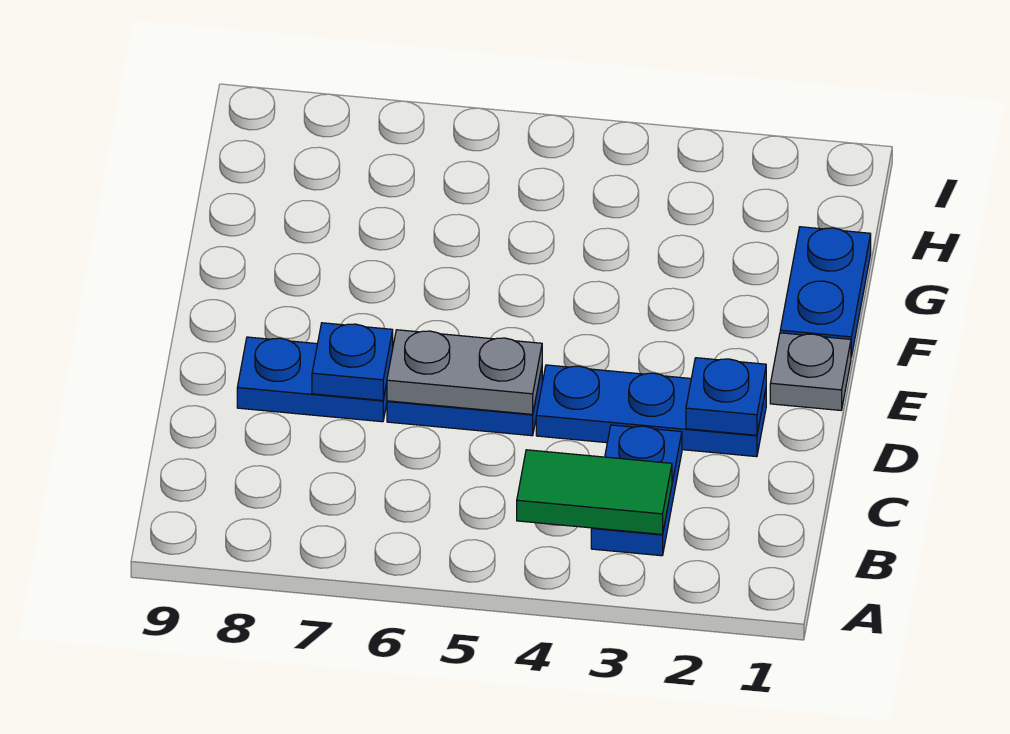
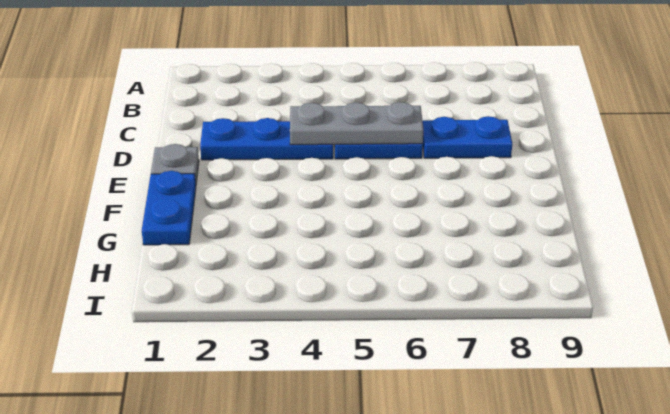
blue 1x2 plate [591,425,682,556] -> none
green 1x2 tile [517,450,672,534] -> none
blue 1x1 plate [686,358,766,435] -> none
grey 1x2 plate [387,330,542,414] -> grey 1x3 plate [290,102,423,145]
blue 1x1 plate [312,323,393,400] -> none

